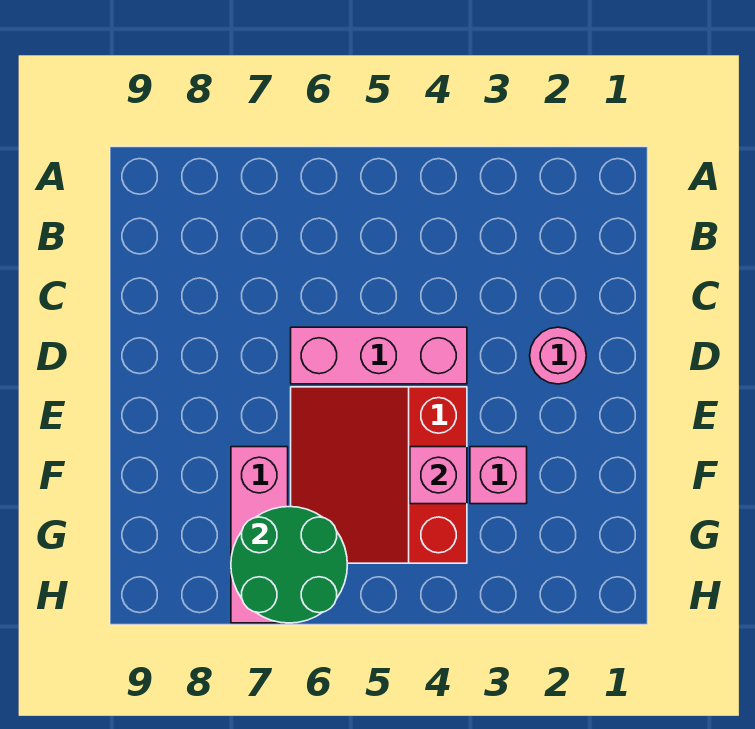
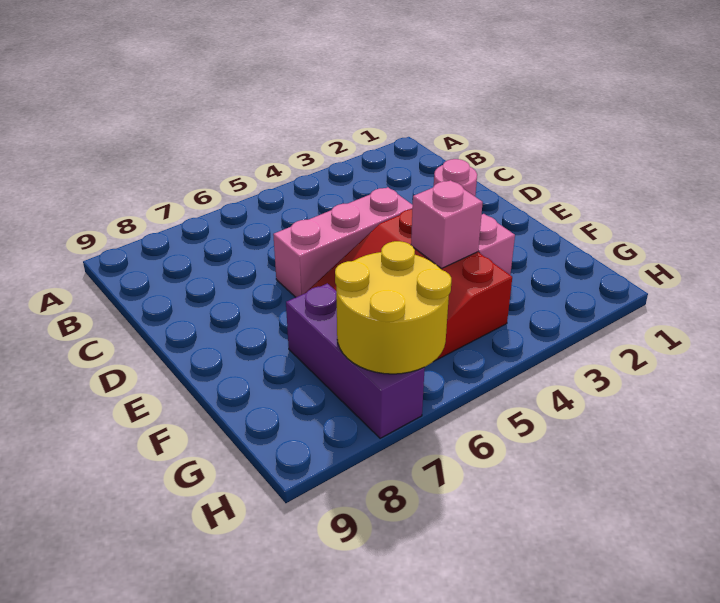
pink 1x3 brick [231,447,288,623] -> purple 1x3 brick [286,283,425,438]
green 2x2 round brick [231,507,347,623] -> yellow 2x2 round brick [335,241,451,374]

